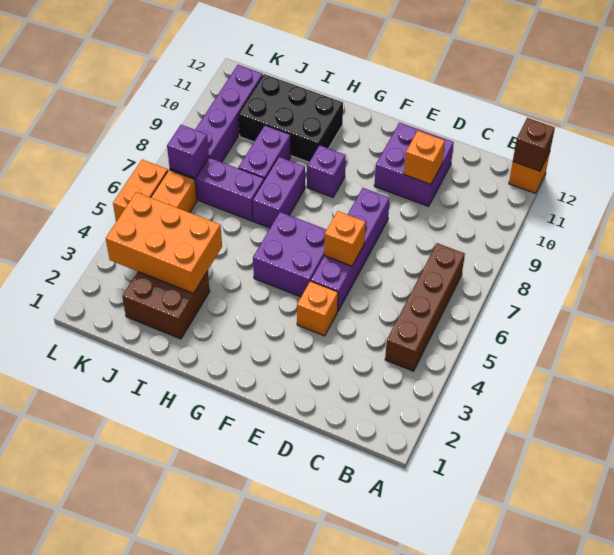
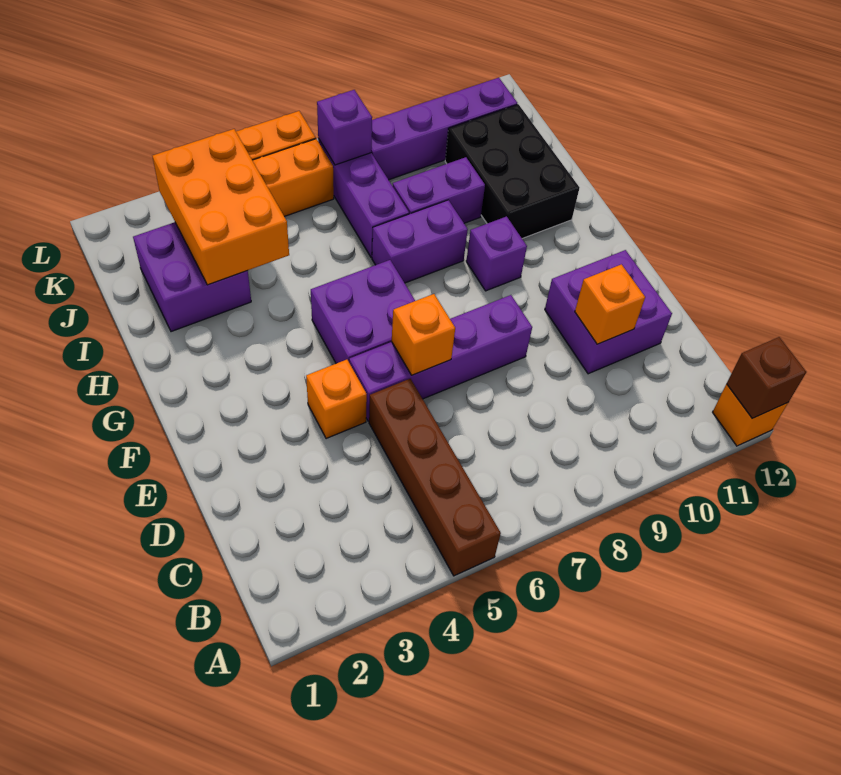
brown 1x4 brick [385,243,465,371] -> brown 1x4 brick turned to [369,379,501,576]
brown 2x2 brick [122,271,210,339] -> purple 2x2 brick [133,222,251,332]

